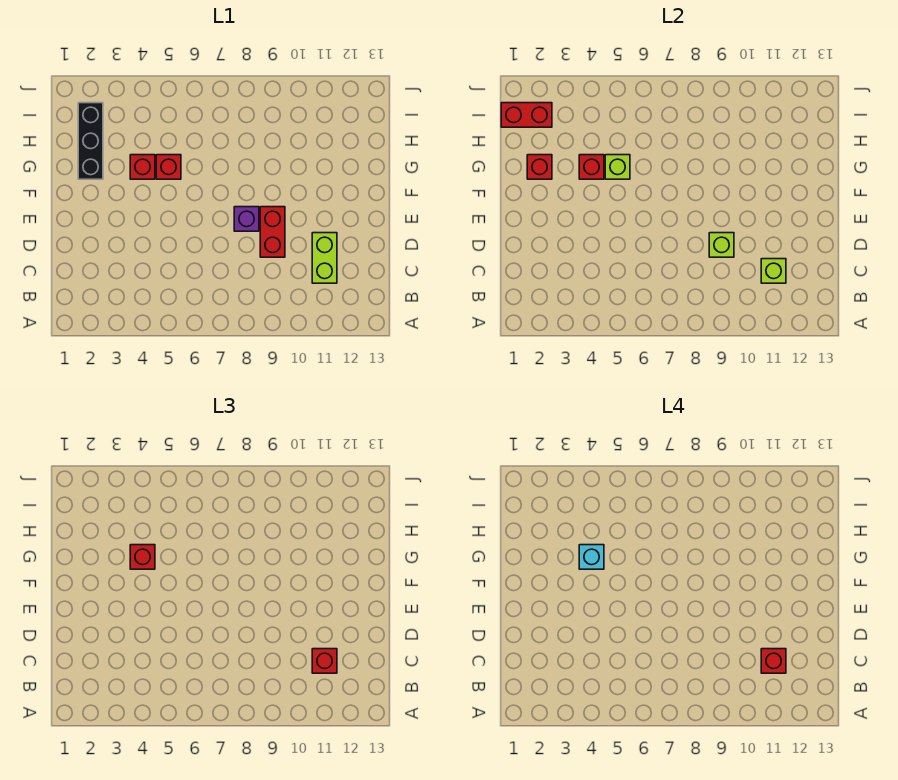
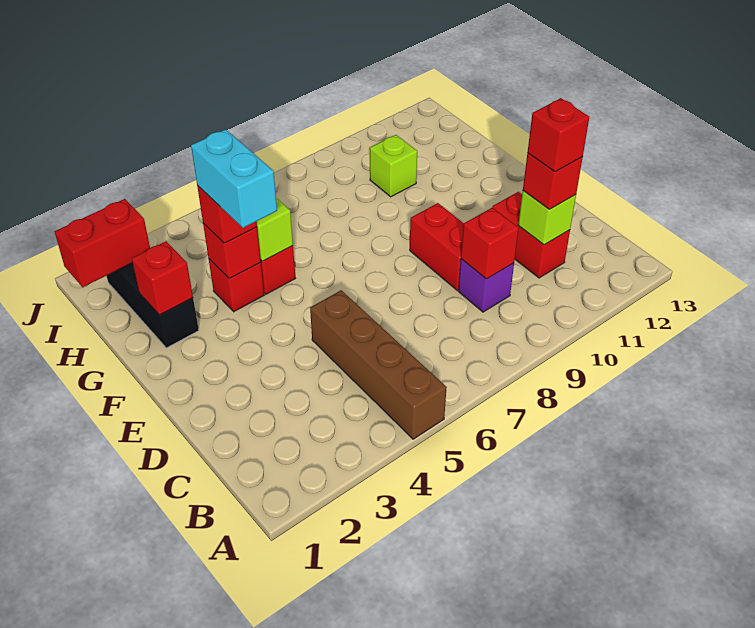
none -> brown 1x4 brick [310,290,447,439]
none -> red 1x1 brick [461,208,519,279]
lime 1x2 brick [312,233,337,283] -> red 1x2 brick [492,192,570,278]
lime 1x1 brick [709,233,734,257] -> lime 1x1 brick moved to [370,135,417,197]
purple 1x1 brick [234,207,259,231] -> purple 1x1 brick moved to [458,259,514,312]
cyan 1x1 brick [579,545,604,569] -> cyan 1x2 brick [191,129,277,228]

